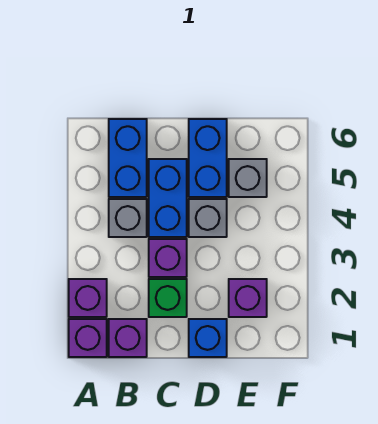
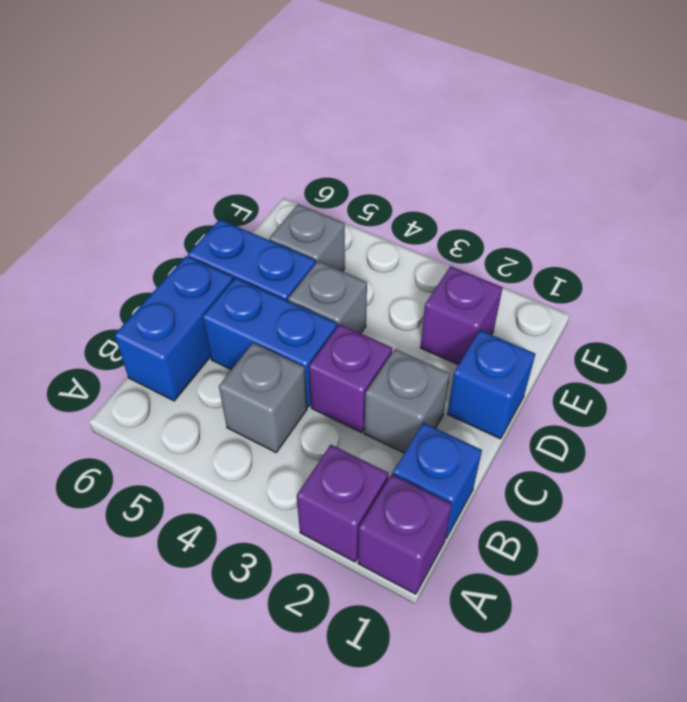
purple 1x1 brick [109,319,147,357] -> blue 1x1 brick [393,423,482,538]
blue 1x2 brick [109,119,147,197] -> blue 1x2 brick turned to [114,256,233,401]
green 1x1 brick [149,279,187,317] -> grey 1x1 brick [364,349,450,453]

